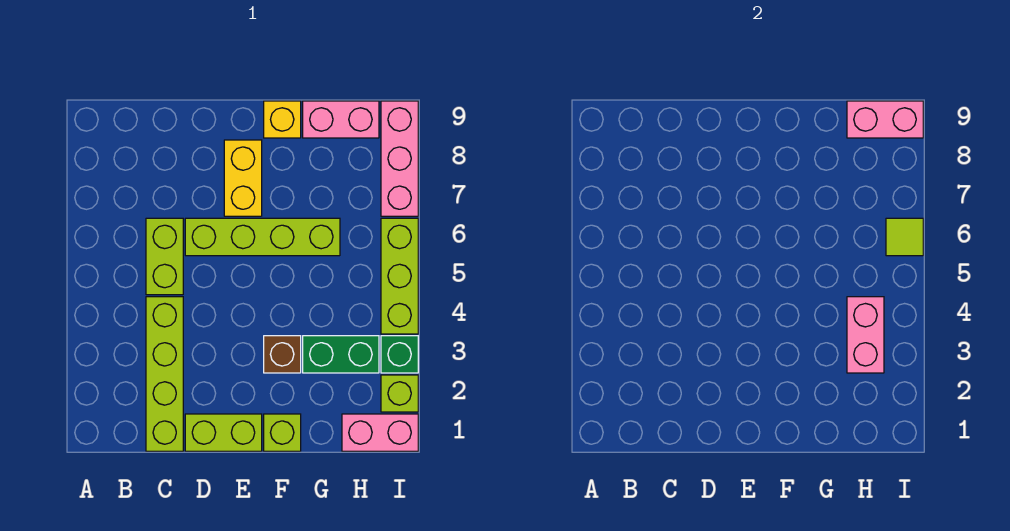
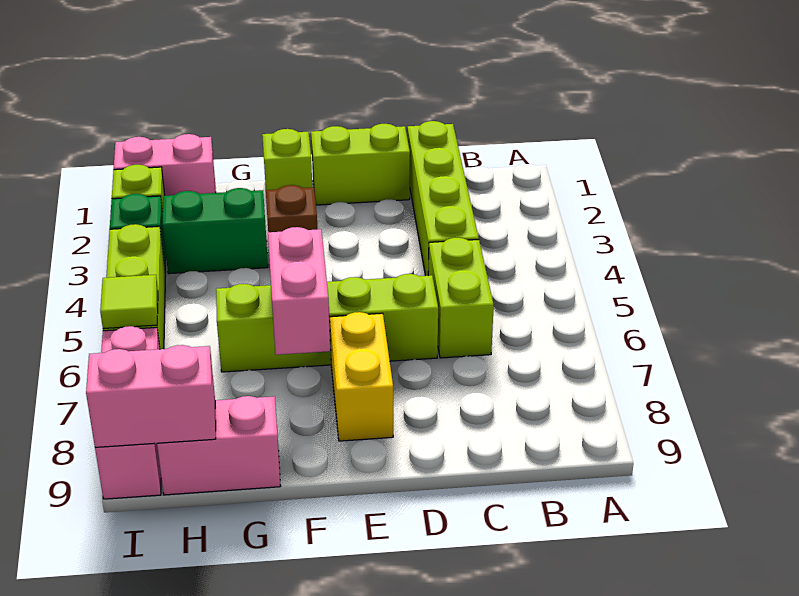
yellow 1x1 brick [264,101,301,138] -> none
pink 1x2 brick [847,297,884,373] -> pink 1x2 brick moved to [268,227,330,355]

